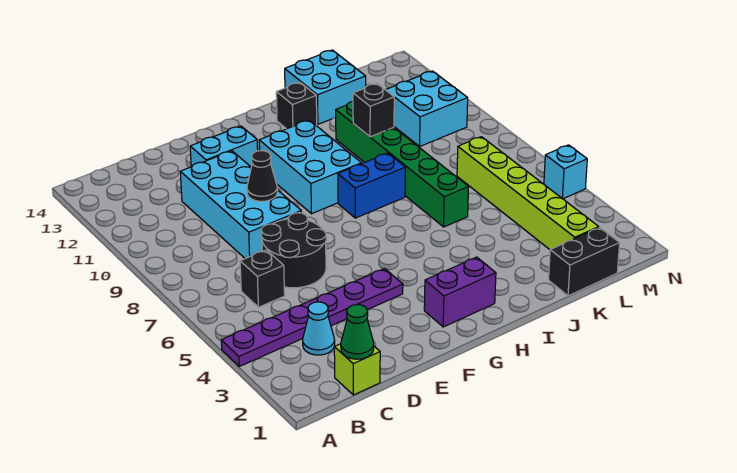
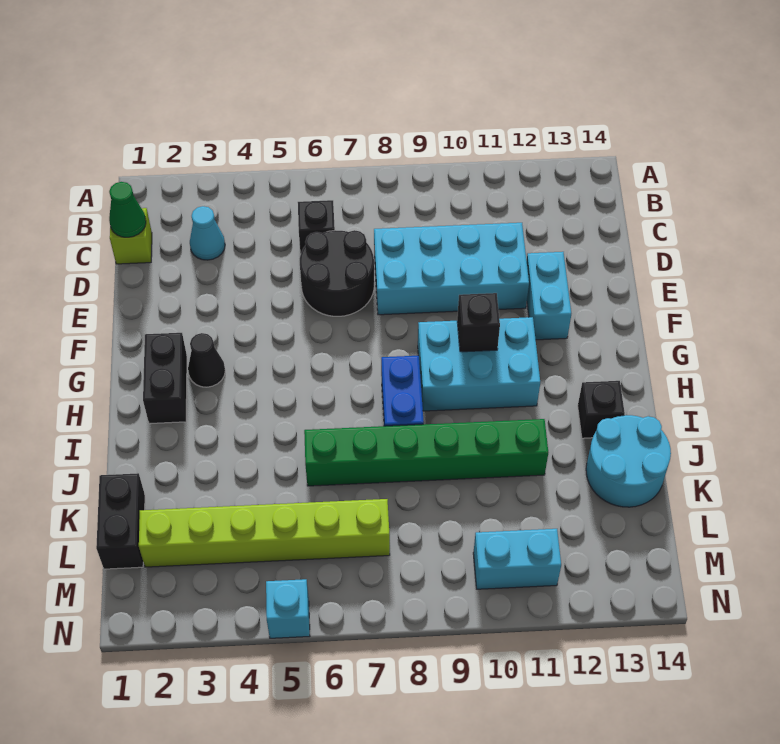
purple 1x6 plate [221,269,403,366] -> none
black 1x1 cone [247,151,277,202] -> black 1x1 cone moved to [188,333,225,387]
purple 1x2 brick [424,257,496,327] -> black 1x2 brick [143,333,187,424]
black 1x1 brick [353,84,394,137] -> black 1x1 brick moved to [457,293,500,352]
cyan 2x2 brick [285,50,366,124] -> cyan 2x2 round brick [586,415,671,507]
cyan 2x2 brick [386,71,468,146] -> cyan 1x2 brick [473,529,561,589]

